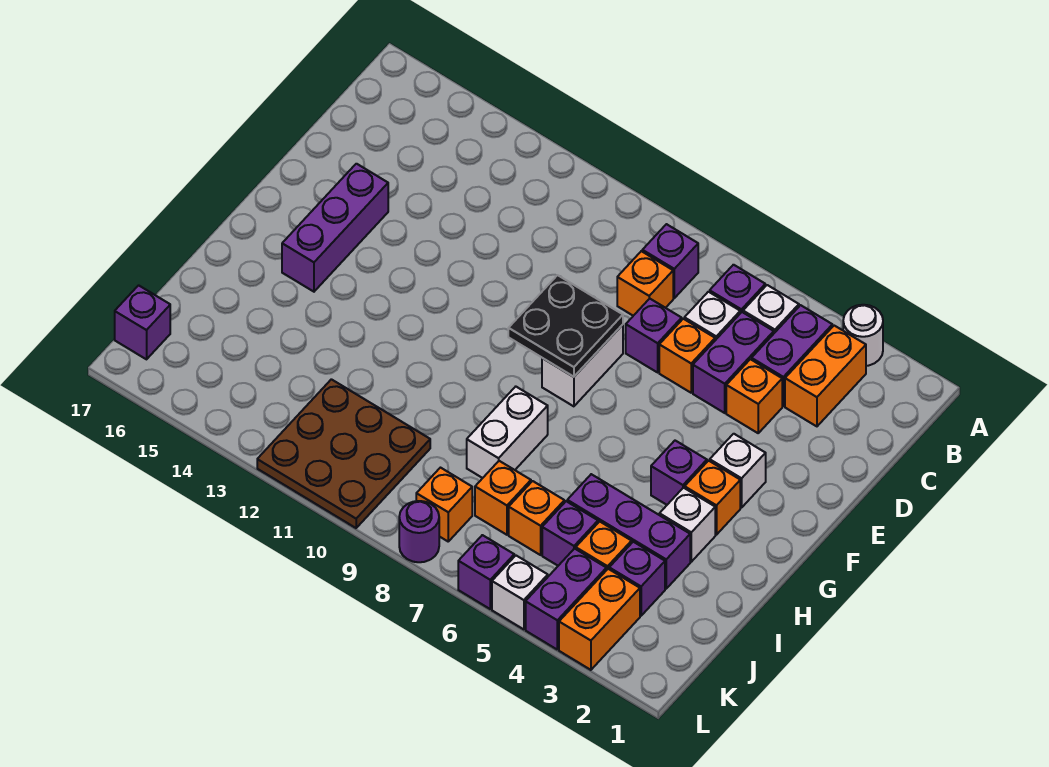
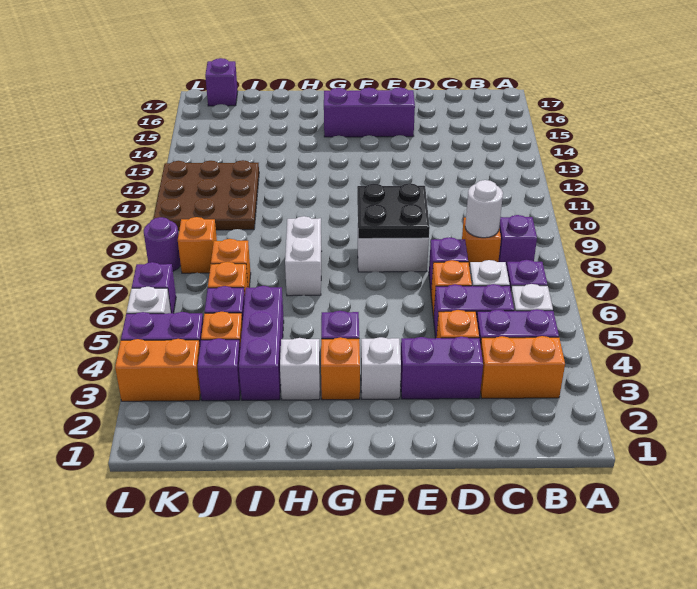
white 1x1 round brick [843,305,883,366] -> white 1x1 round brick moved to [465,180,503,238]
none -> purple 1x2 brick [400,337,483,399]
white 1x2 brick [467,387,548,478] -> white 1x2 brick turned to [285,216,322,296]

